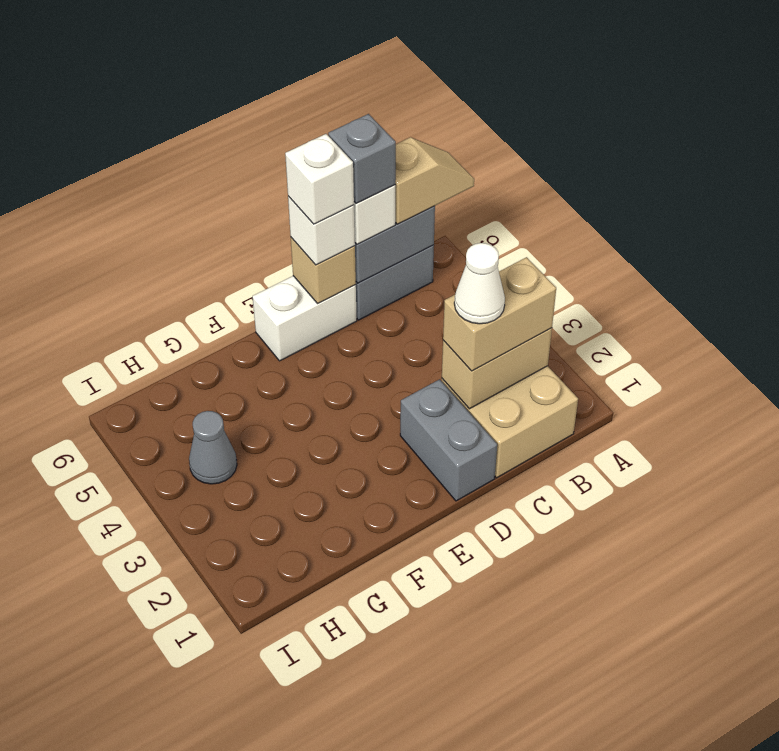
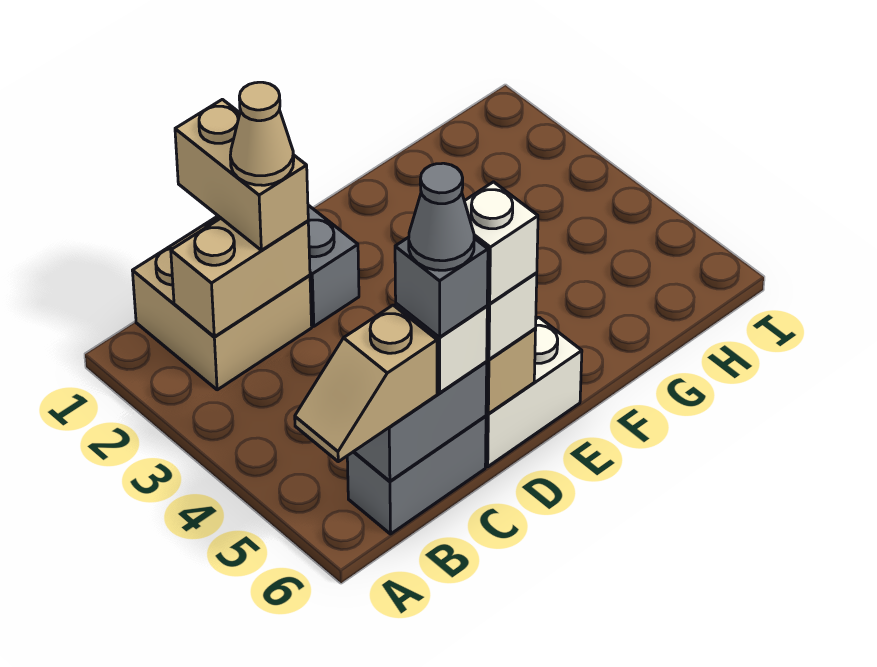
tan 1x2 brick [443,257,556,371] -> tan 1x2 brick turned to [175,99,308,250]
white 1x1 cone [454,243,505,324] -> tan 1x1 cone [230,82,294,185]
grey 1x1 cone [189,411,237,484] -> grey 1x1 cone moved to [409,163,474,270]

